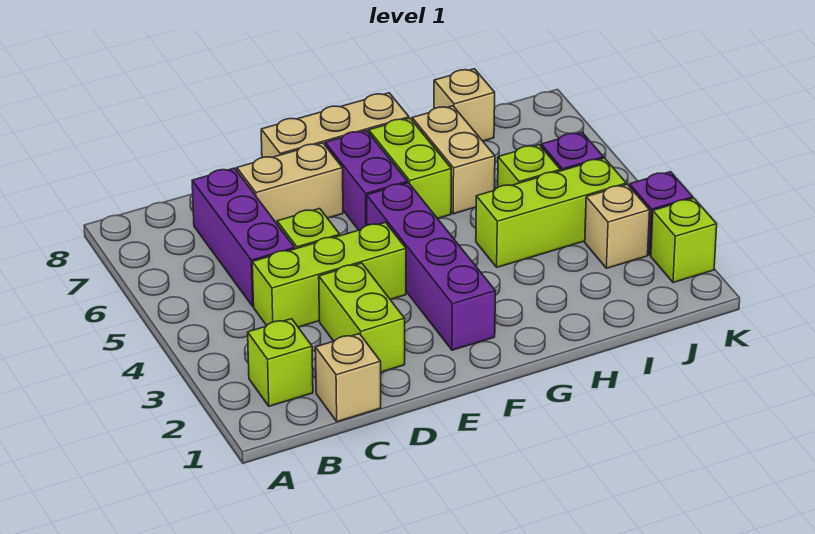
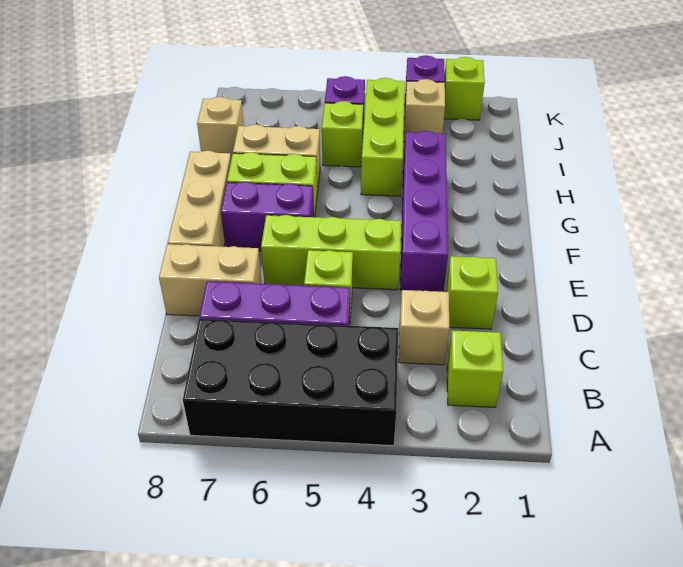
none -> black 2x4 brick [183,319,399,446]
tan 1x1 brick [315,334,381,422] -> tan 1x1 brick moved to [398,290,449,365]
lime 1x3 brick [252,223,406,327] -> lime 1x3 brick turned to [261,215,401,290]
lime 1x2 brick [319,263,405,372] -> lime 1x1 brick [446,256,498,329]
tan 1x2 brick [237,143,343,223] -> tan 1x2 brick turned to [159,244,262,316]
purple 1x4 brick [367,183,495,350] -> purple 1x4 brick turned to [400,131,448,292]

